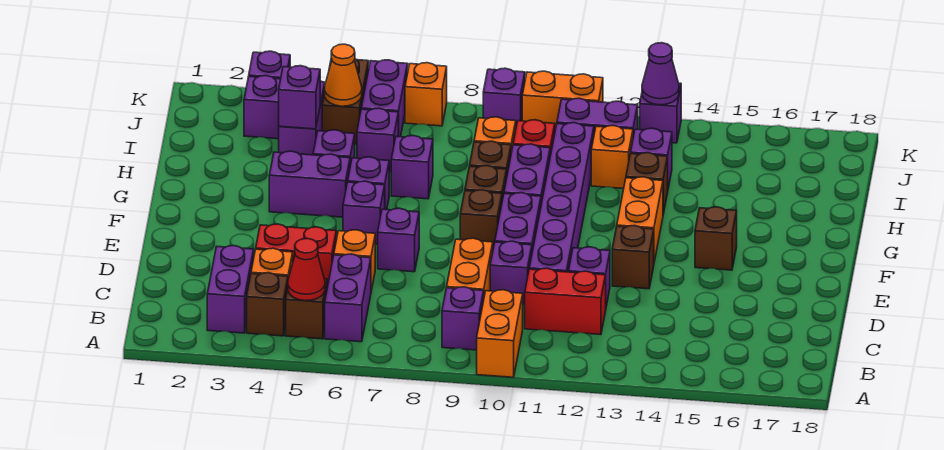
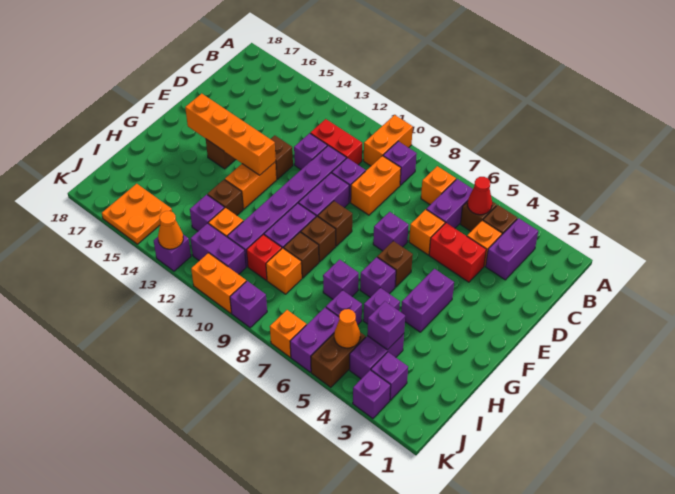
none -> orange 1x1 brick [421,166,456,205]
purple 1x1 brick [343,181,385,244] -> brown 1x1 brick [377,241,413,287]
none -> orange 1x4 brick [185,93,276,175]
purple 1x2 brick [269,151,350,217] -> purple 1x2 brick turned to [401,269,454,332]
none -> orange 2x2 plate [102,184,172,244]
purple 1x1 cone [642,43,679,105] -> orange 1x1 cone [158,211,183,249]

